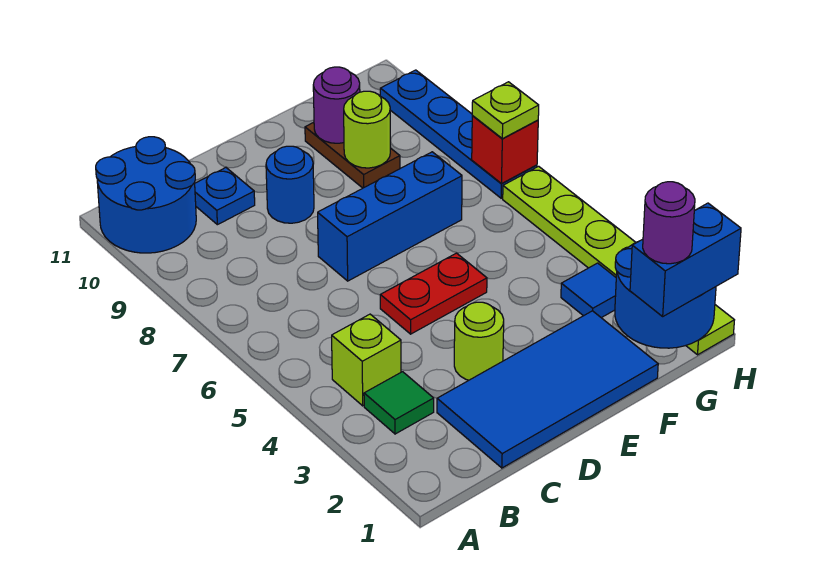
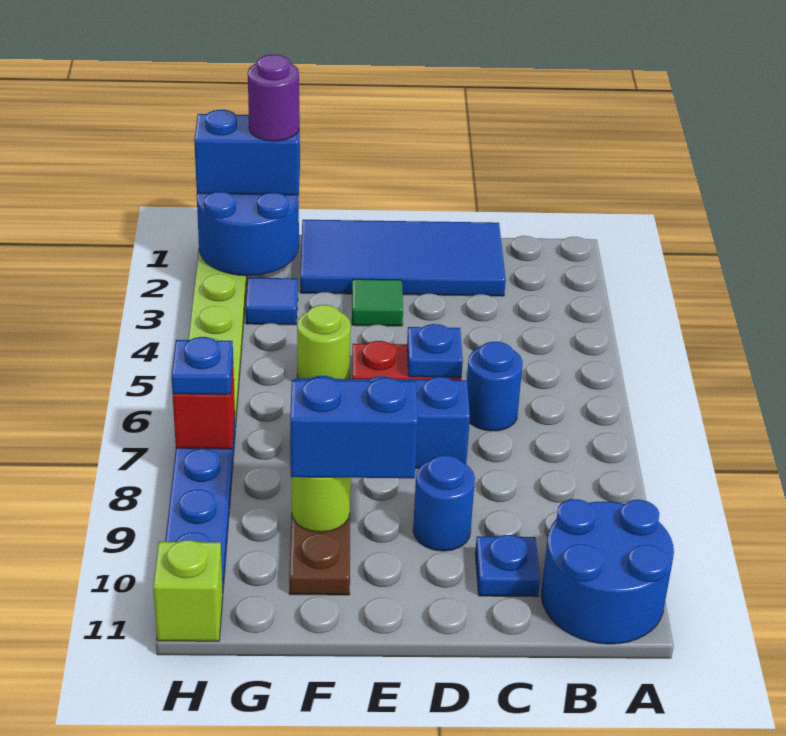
green 1x1 tile [364,372,434,434] -> green 1x1 tile moved to [352,279,403,326]
lime 1x1 brick [332,314,401,406] -> lime 1x1 brick moved to [153,540,223,641]
none -> blue 1x1 round brick [467,342,523,431]
lime 1x1 round brick [454,302,504,380] -> lime 1x1 round brick moved to [297,305,351,379]
none -> blue 1x1 plate [407,324,463,377]
none -> blue 1x2 brick [290,377,418,478]
purple 1x1 round brick [313,67,360,143] -> none
lime 1x1 plate [472,82,539,139] -> blue 1x1 plate [171,337,233,395]

